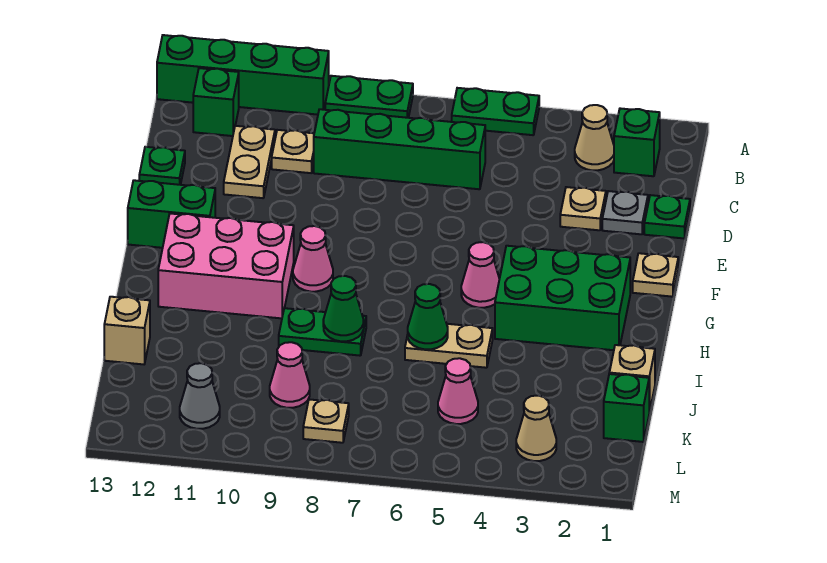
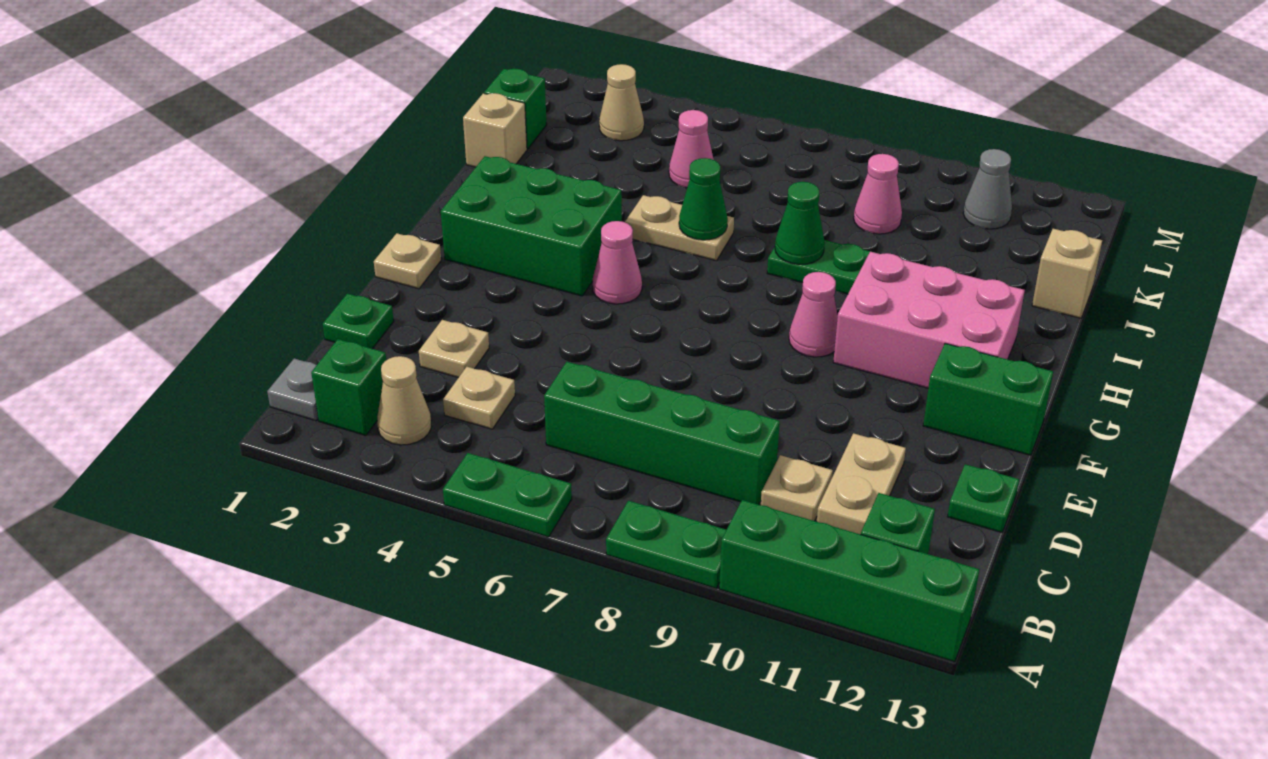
grey 1x1 plate [602,191,648,234] -> grey 1x1 plate moved to [267,358,318,421]
tan 1x1 plate [303,399,349,443] -> tan 1x1 plate moved to [443,367,515,429]

